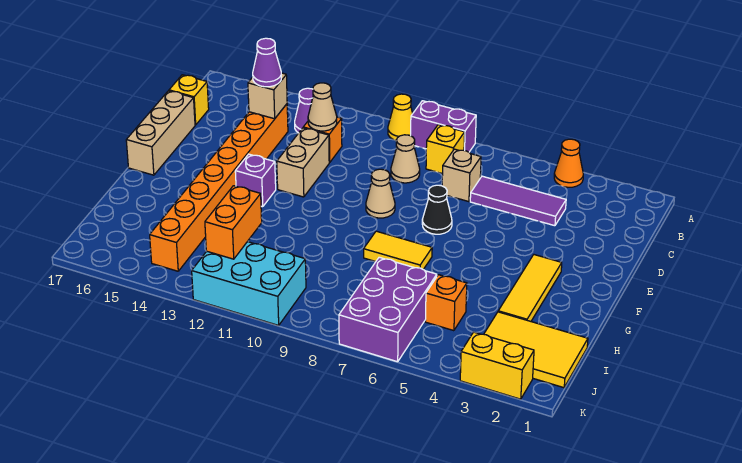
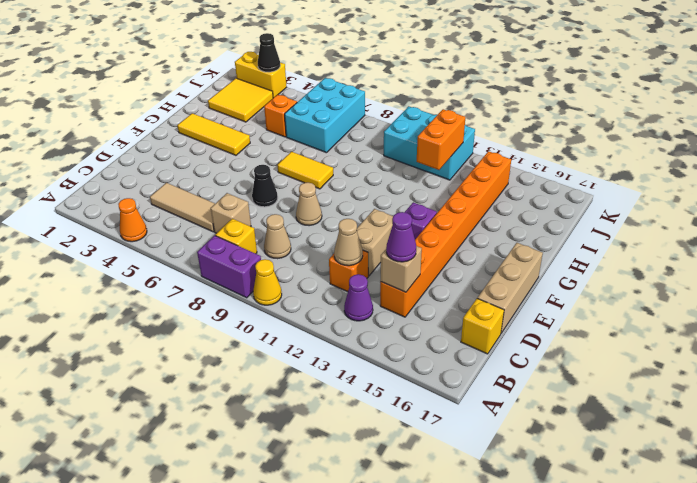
purple 1x3 tile [470,176,566,226] -> tan 1x3 tile [150,183,215,232]
yellow 1x3 tile [498,255,562,321] -> yellow 1x3 tile turned to [177,113,250,155]
yellow 2x3 tile [484,312,588,388] -> yellow 2x2 tile [208,78,273,122]
purple 2x3 brick [339,257,437,362] -> cyan 2x3 brick [285,78,365,153]
none -> black 1x1 cone [258,33,280,72]

